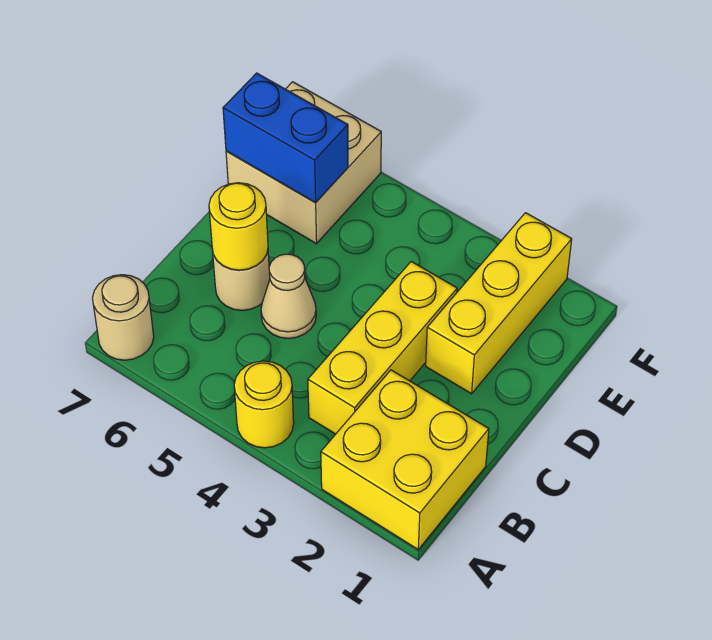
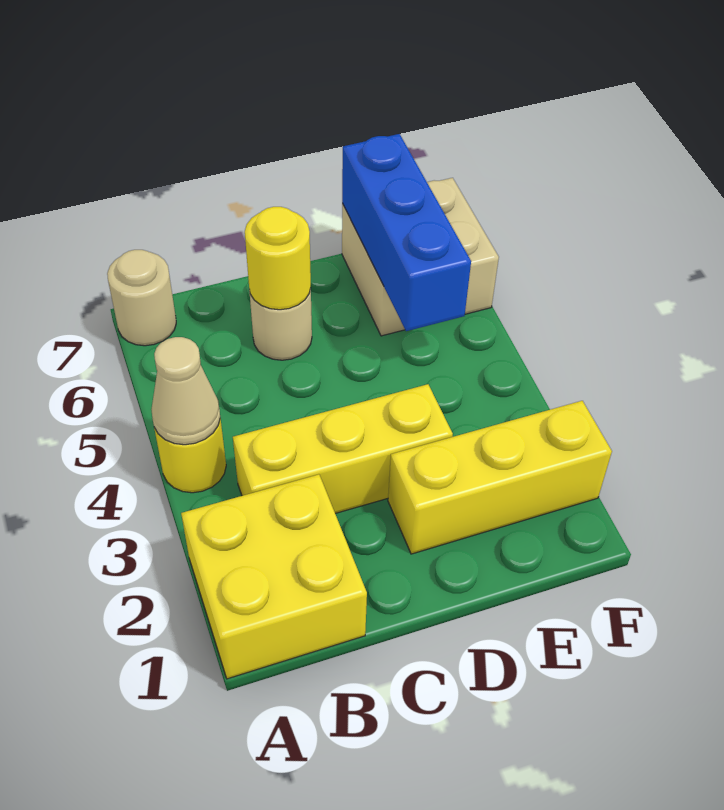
tan 1x1 cone [261,254,316,338] -> tan 1x1 cone moved to [151,337,220,445]
blue 1x2 brick [223,73,348,202] -> blue 1x3 brick [342,134,471,331]

